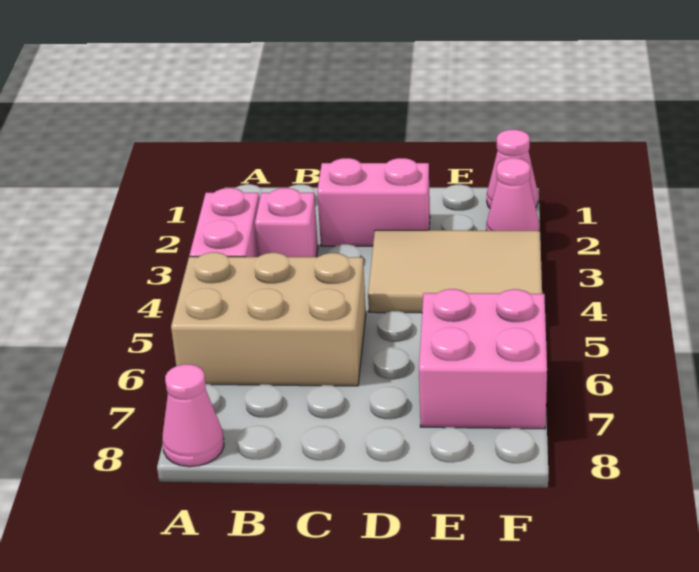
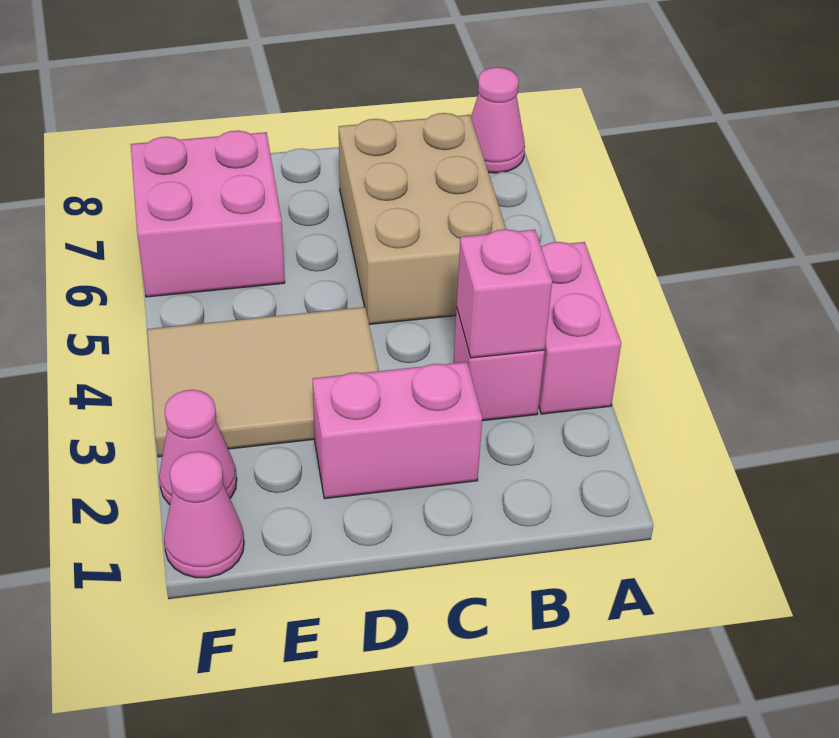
tan 2x3 brick [171,252,366,386] -> tan 2x3 brick turned to [339,113,506,324]
none -> pink 1x1 brick [457,229,552,358]

